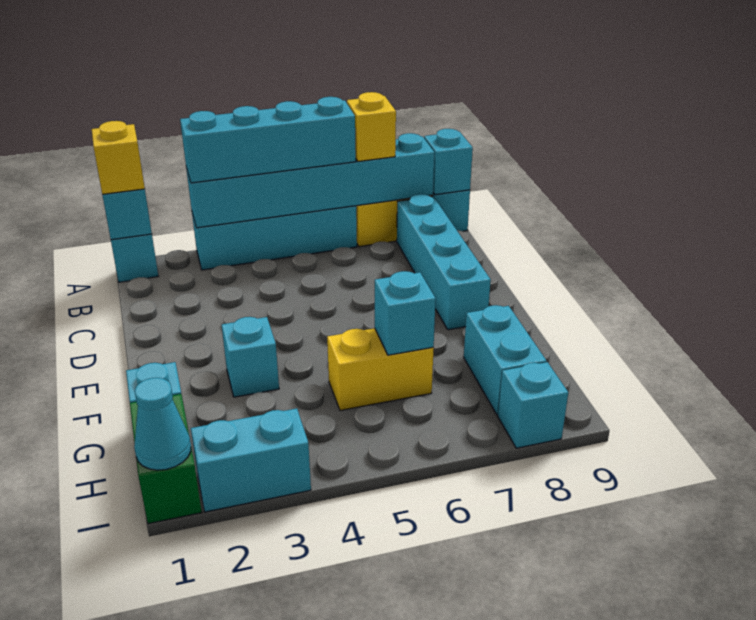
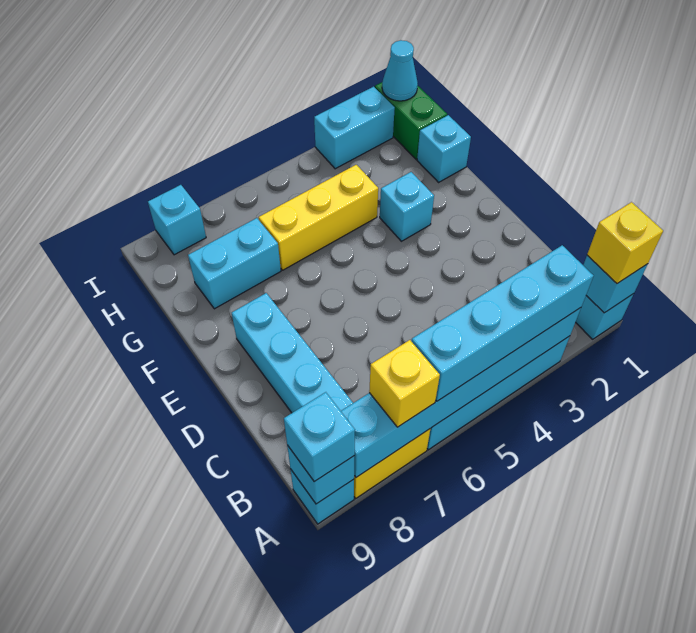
yellow 1x2 brick [327,328,434,410] -> yellow 1x3 brick [259,165,378,270]
cyan 1x1 brick [375,271,436,355] -> cyan 1x1 brick moved to [284,392,355,482]
cyan 1x2 brick [464,305,547,415] -> cyan 1x2 brick turned to [188,218,281,309]

